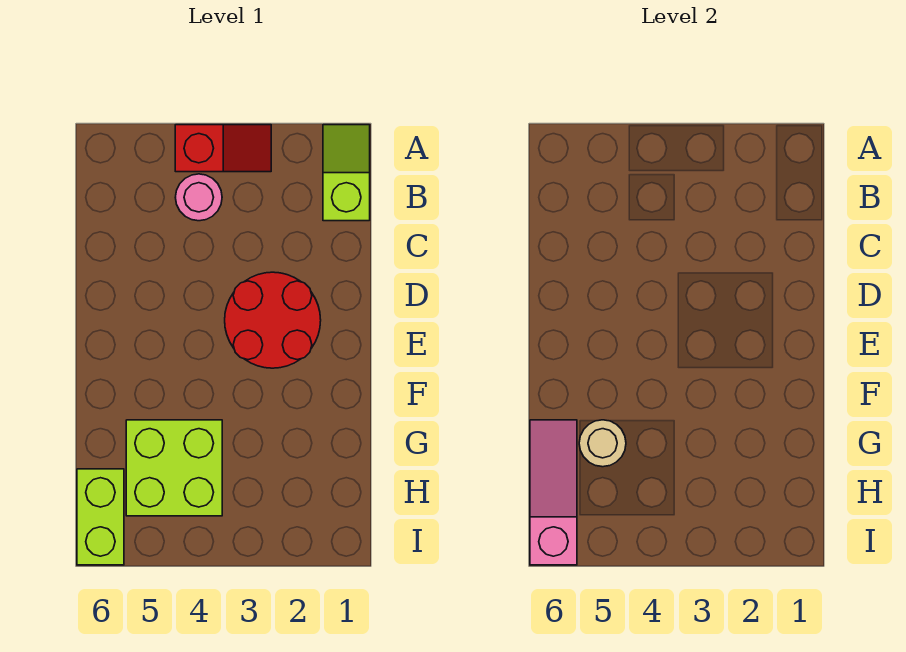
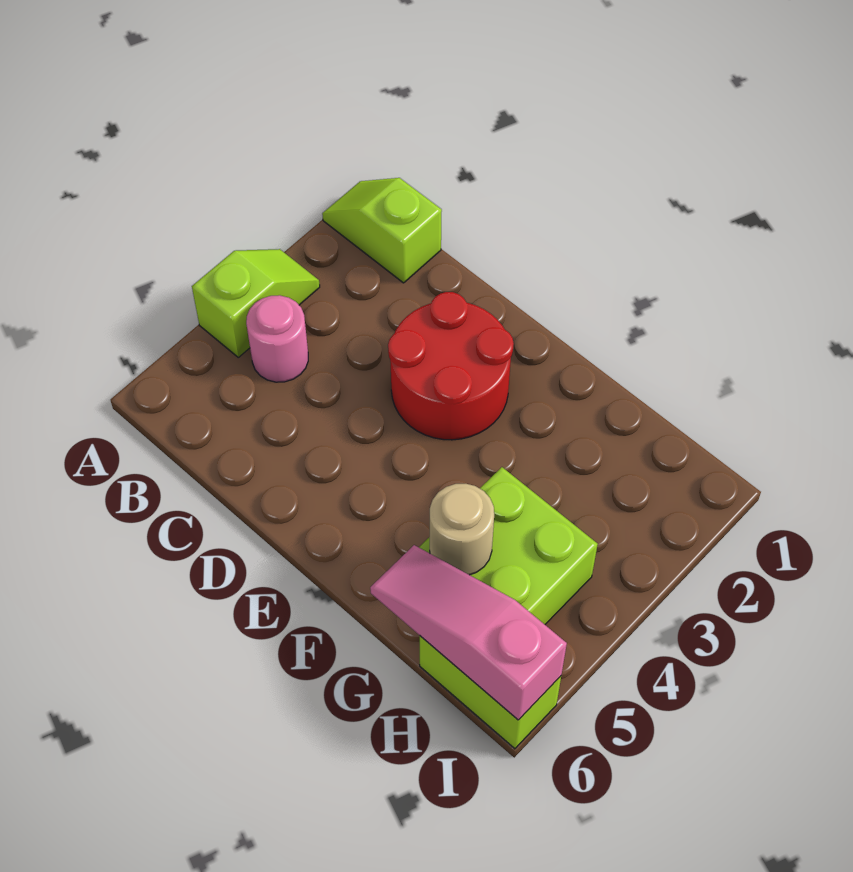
red 1x2 slope [175,125,271,172] -> lime 1x2 slope [192,249,320,357]

